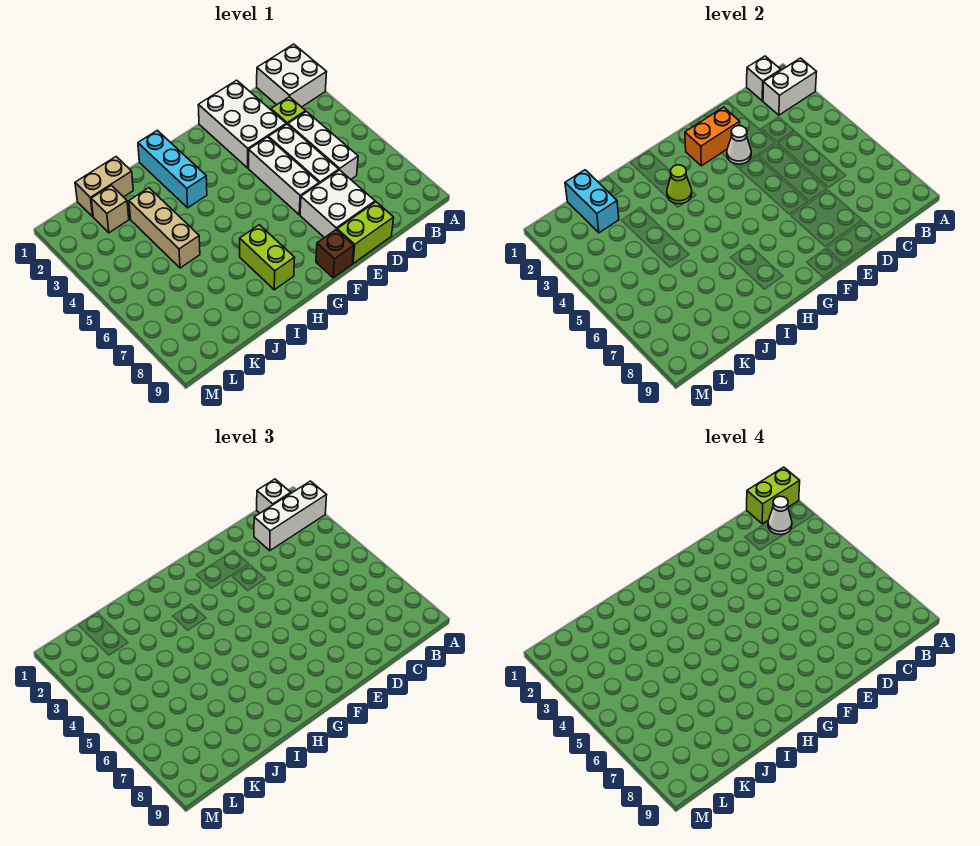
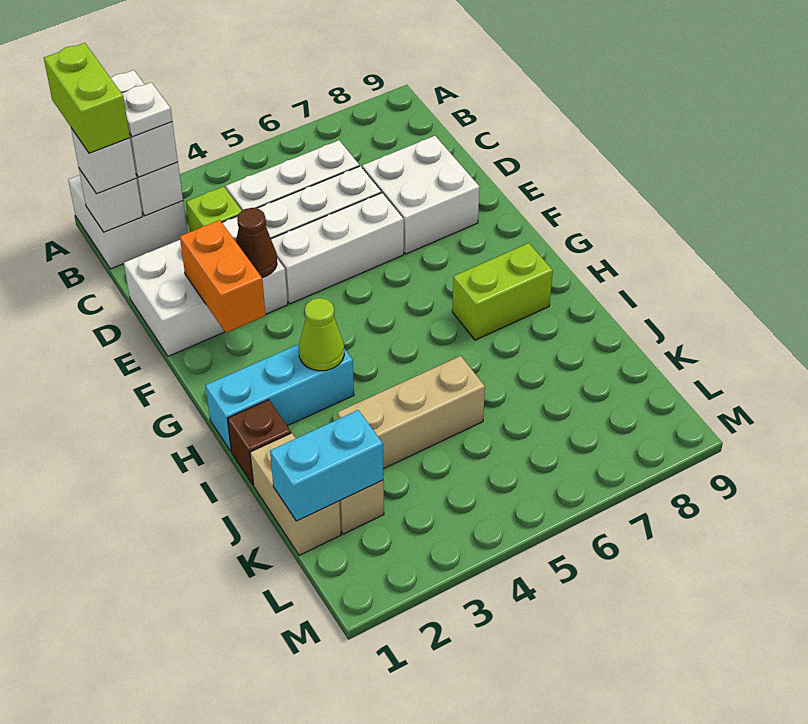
white 1x3 brick [254,481,326,551] -> white 1x2 brick [111,70,178,177]
white 1x1 cone [768,496,792,535] -> white 1x1 plate [122,82,172,137]
lime 1x2 brick [337,202,394,263] -> none
white 1x1 cone [727,126,751,164] -> brown 1x1 cone [236,208,277,277]
brown 1x1 brick [316,230,354,278] -> brown 1x1 brick moved to [227,400,291,485]

